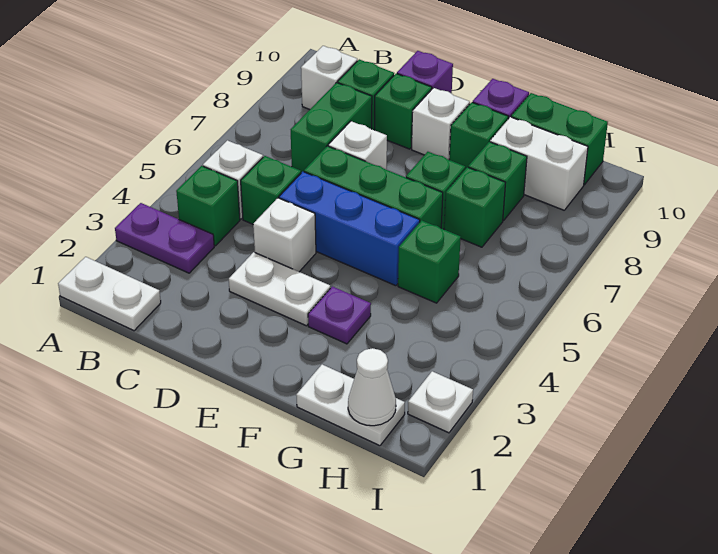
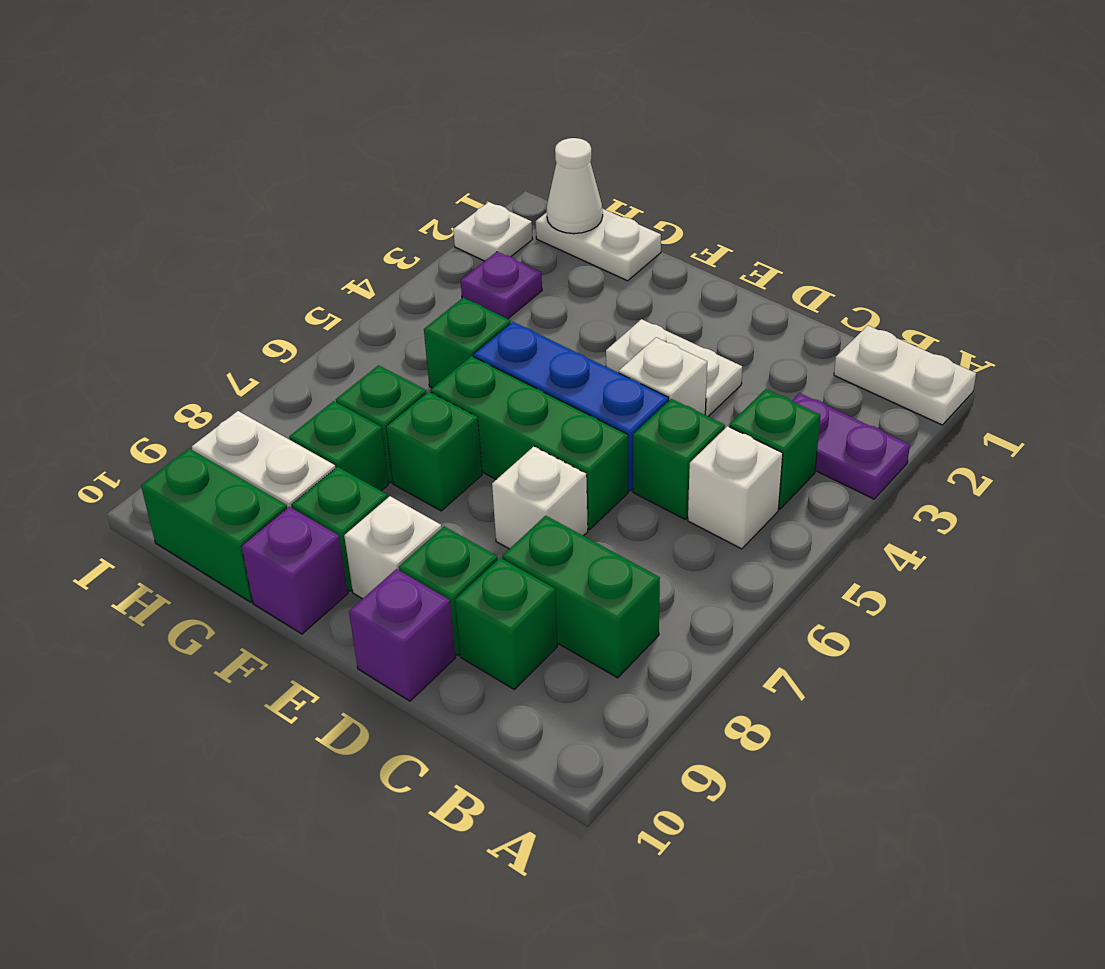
white 1x1 brick [301,46,357,110] -> none
green 1x2 brick [291,83,372,173] -> green 1x2 brick turned to [502,516,660,678]
purple 1x1 plate [308,286,371,344] -> purple 1x1 plate moved to [461,252,542,319]

